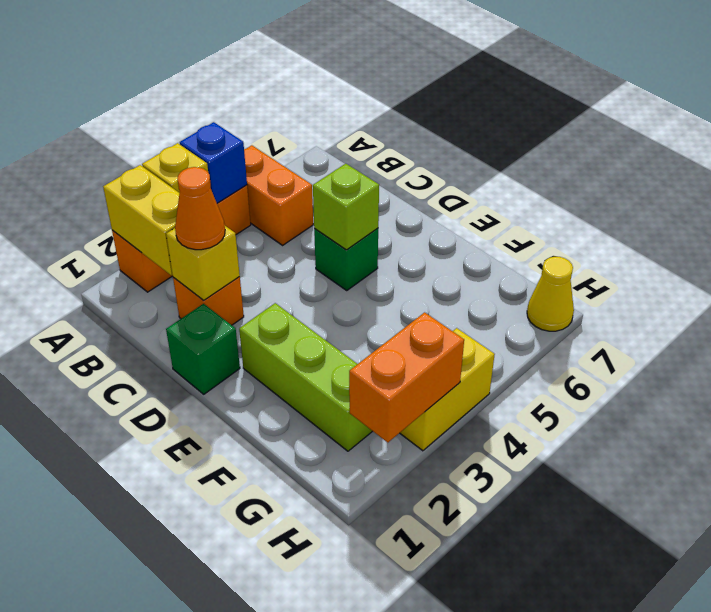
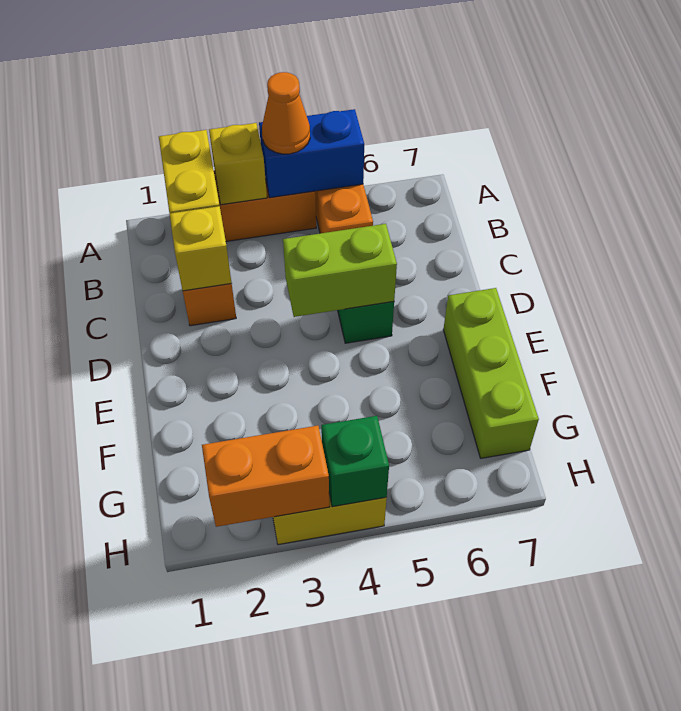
blue 1x1 brick [180,122,247,203] -> blue 1x2 brick [259,109,364,198]
orange 1x1 cone [175,167,225,250] -> orange 1x1 cone moved to [262,72,310,154]
green 1x1 brick [166,304,240,394] -> green 1x1 brick moved to [321,416,389,507]
lime 1x1 brick [313,164,379,250] -> lime 1x2 brick [283,224,397,317]
lime 1x3 brick [239,303,372,451] -> lime 1x3 brick moved to [443,288,539,458]
yellow 1x1 cone [527,257,574,331] -> none

